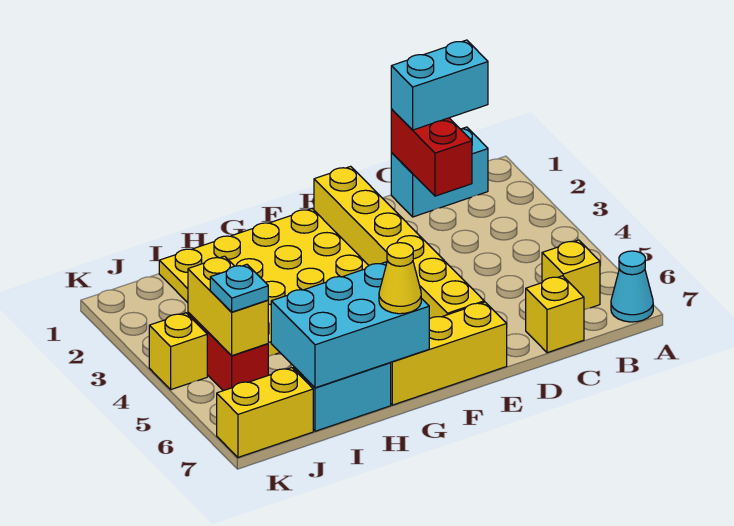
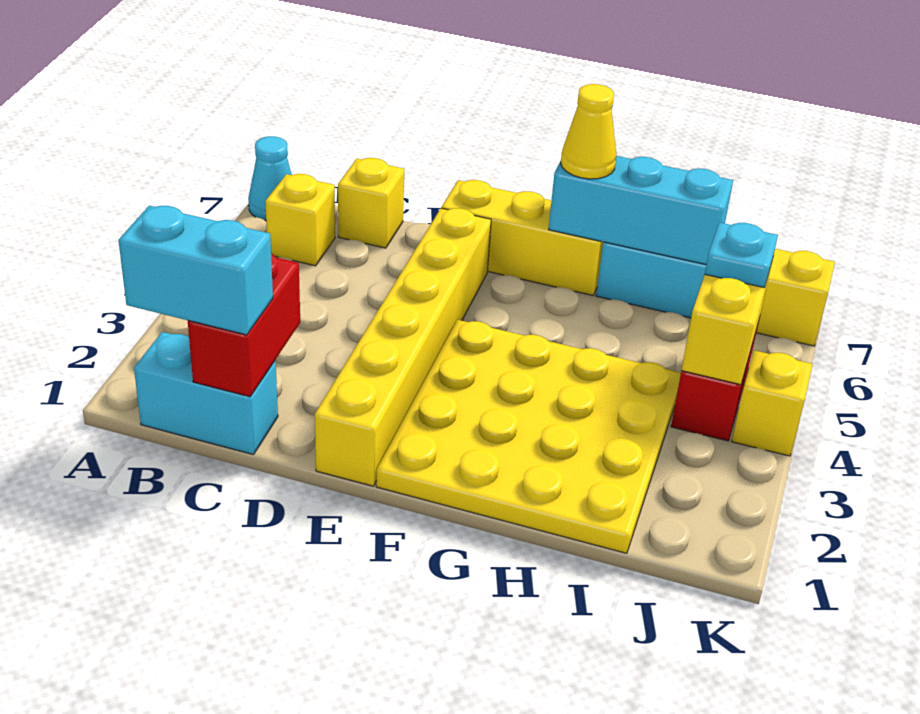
cyan 2x3 brick [271,262,429,388] -> cyan 1x3 brick [549,156,733,264]

